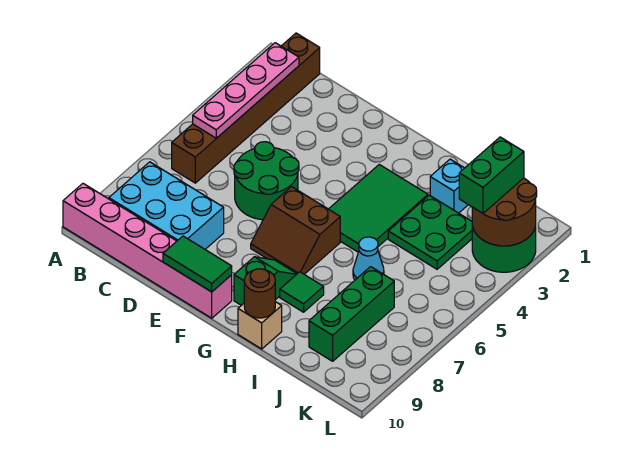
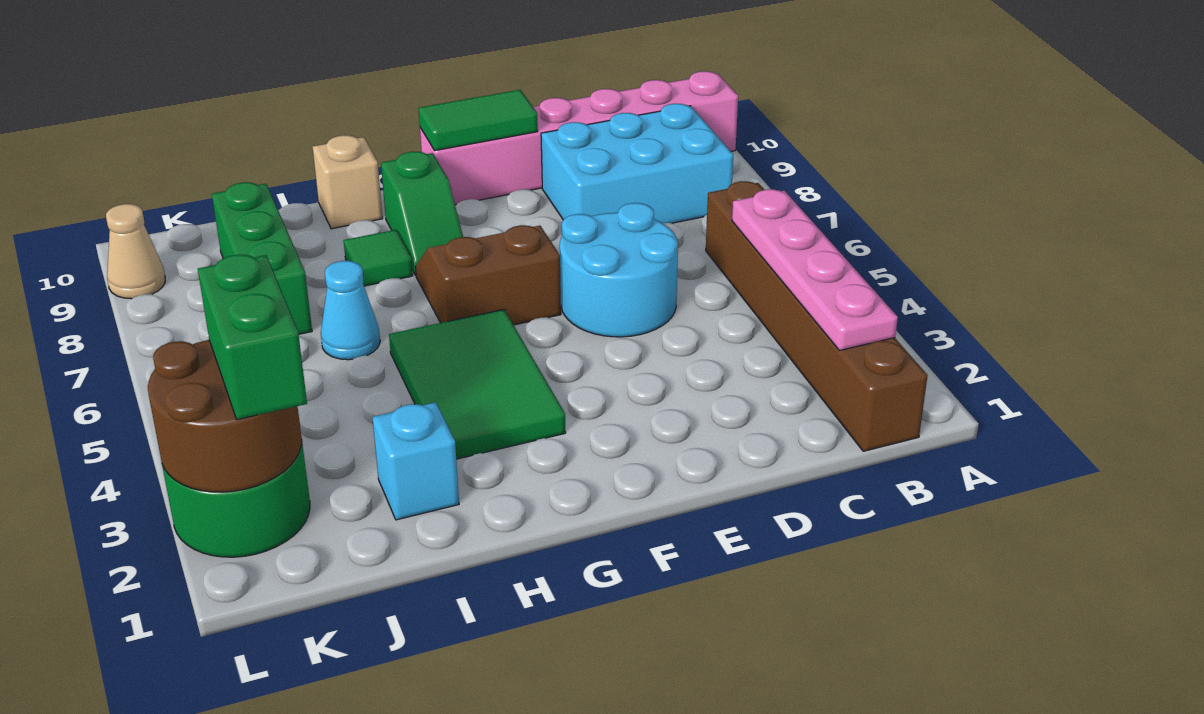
green 2x2 round brick [234,142,299,220] -> cyan 2x2 round brick [560,203,678,337]
brown 1x1 round brick [244,269,275,318] -> none
green 2x2 plate [388,195,472,269] -> none
none -> tan 1x1 cone [106,204,165,299]

